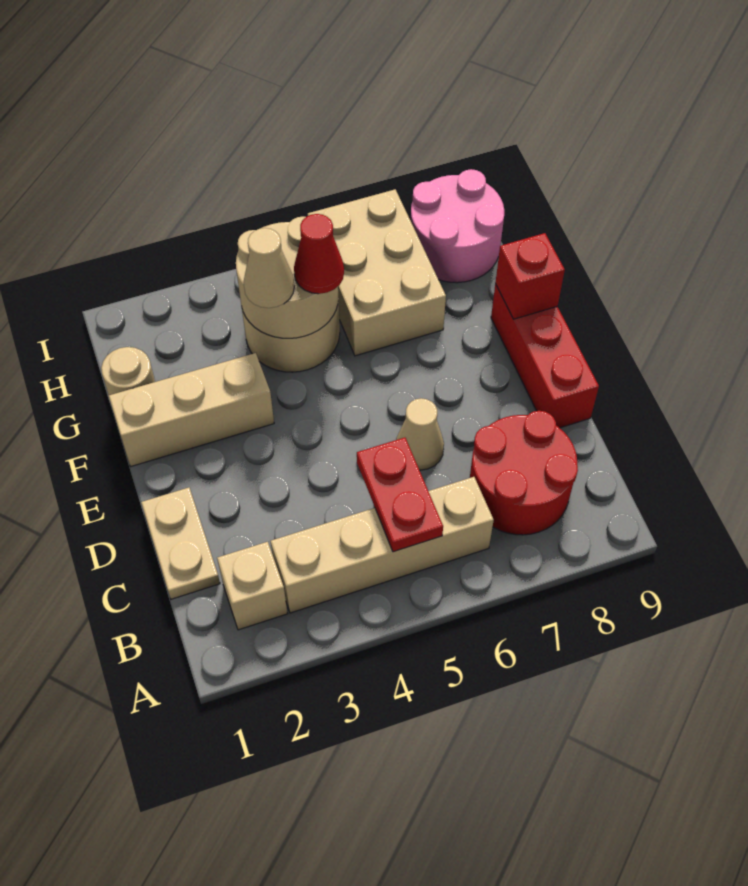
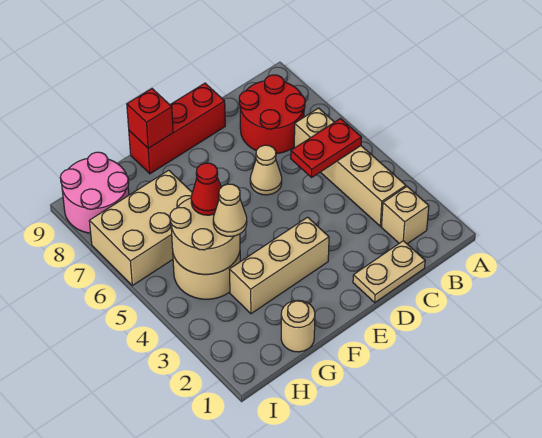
tan 1x3 brick [109,353,274,466] -> tan 1x3 brick turned to [229,217,329,314]

